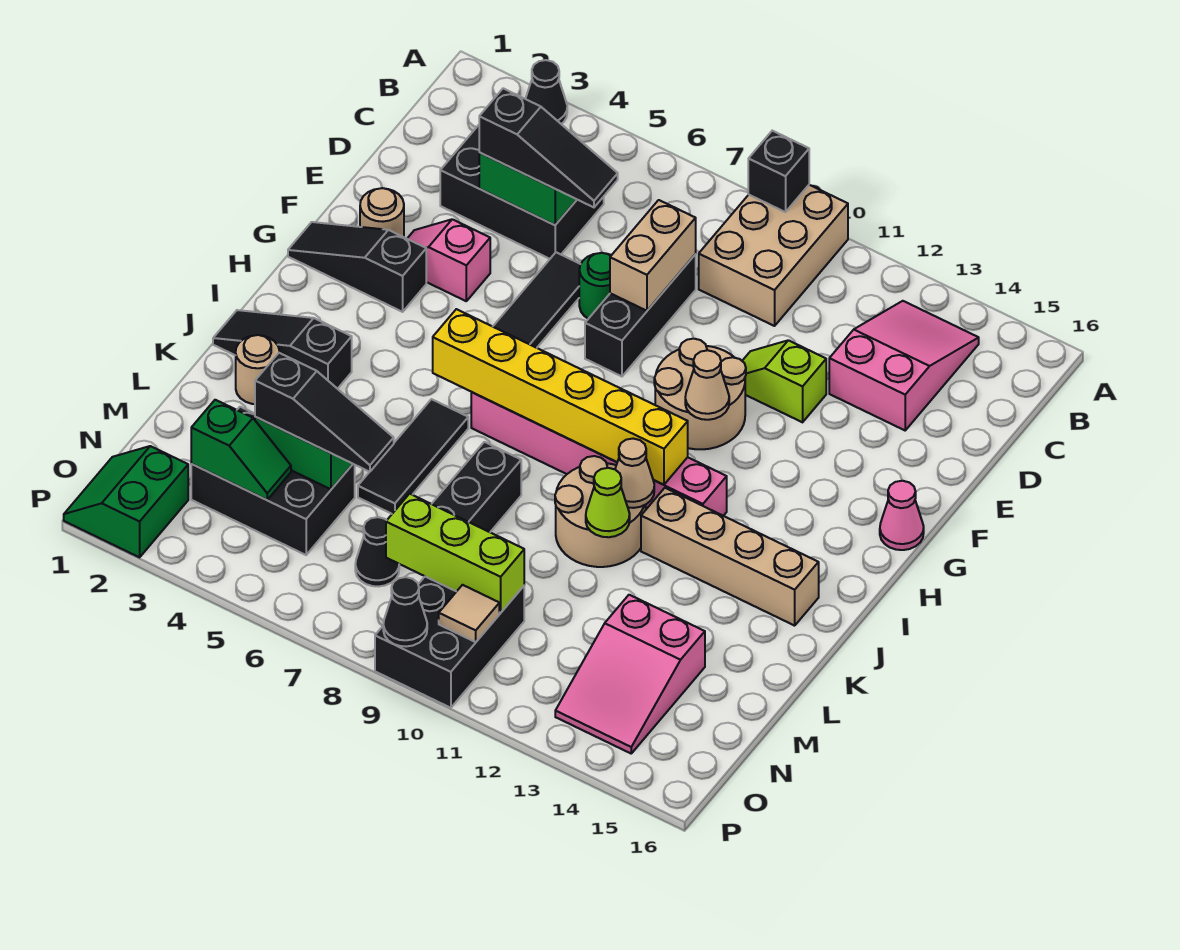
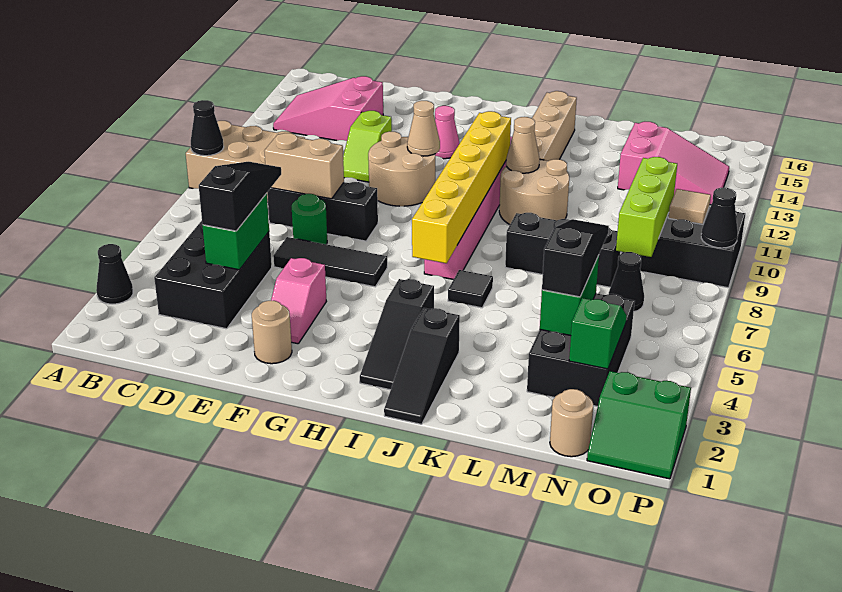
black 1x1 brick [748,131,809,212] -> black 1x1 cone [191,100,224,156]
black 1x3 slope [288,222,426,312] -> black 1x3 slope moved to [360,279,434,390]
pink 1x1 cone [880,481,924,550] -> pink 1x1 cone moved to [435,106,460,159]
black 1x3 tile [358,399,468,514] -> black 1x1 tile [448,270,493,308]
tan 1x1 round brick [236,335,279,404] -> tan 1x1 round brick moved to [550,389,593,457]
lime 1x1 cone [586,468,630,537] -> none

